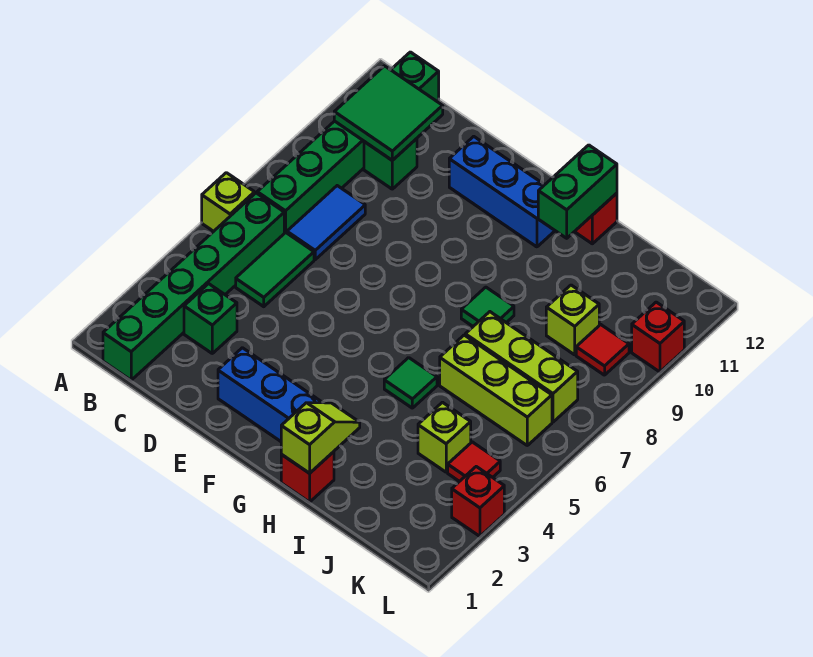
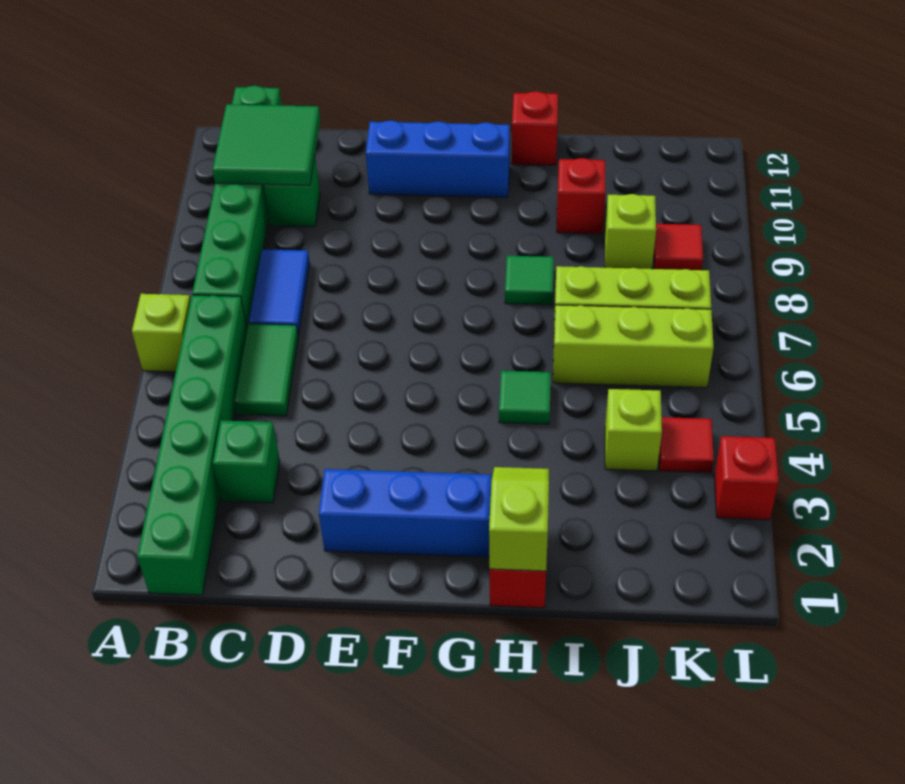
green 1x2 brick [538,145,617,238] -> none
red 1x1 brick [632,302,684,372] -> red 1x1 brick moved to [557,158,605,234]

